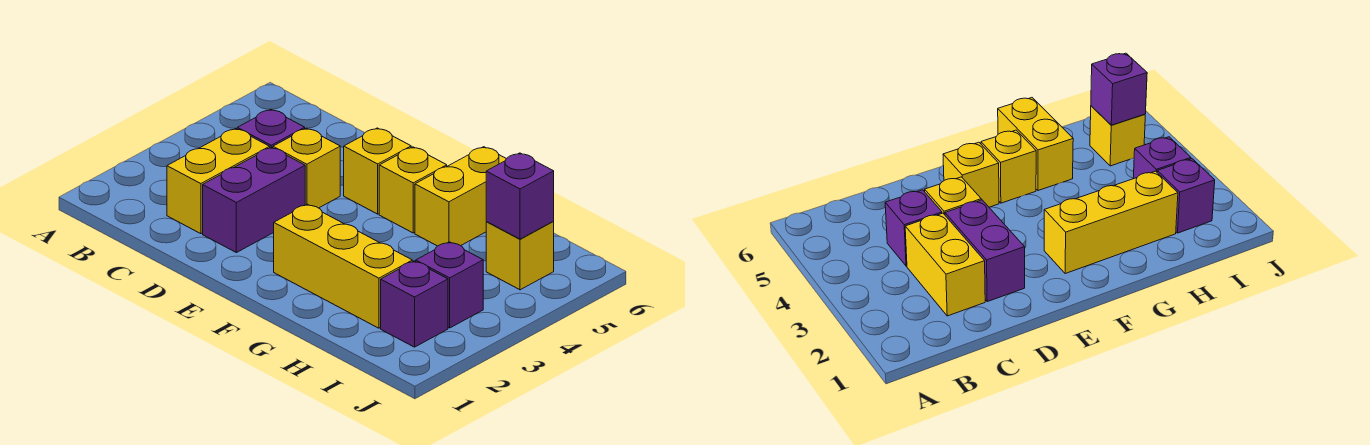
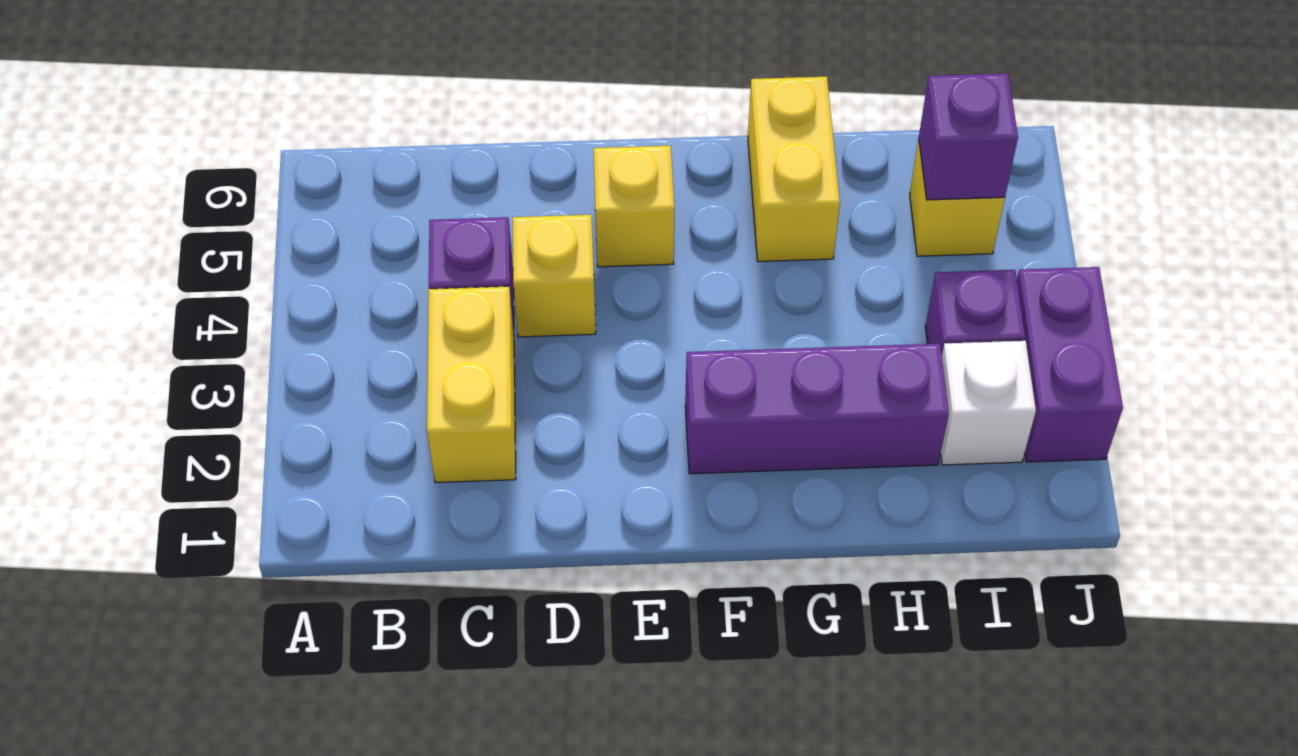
purple 1x2 brick [203,147,305,253] -> purple 1x2 brick moved to [1017,267,1123,462]
yellow 1x3 brick [274,204,412,328] -> purple 1x3 brick [685,344,949,474]
yellow 1x1 brick [379,147,447,233] -> none
purple 1x1 brick [381,261,448,347] -> white 1x1 brick [941,341,1036,465]

